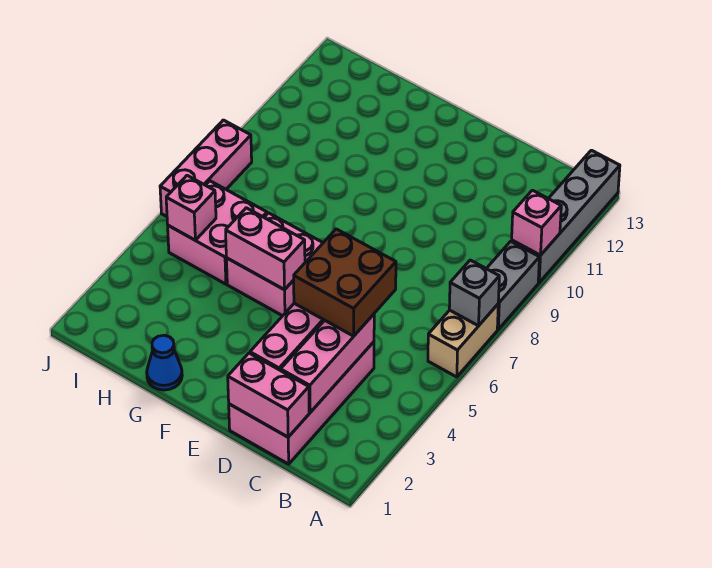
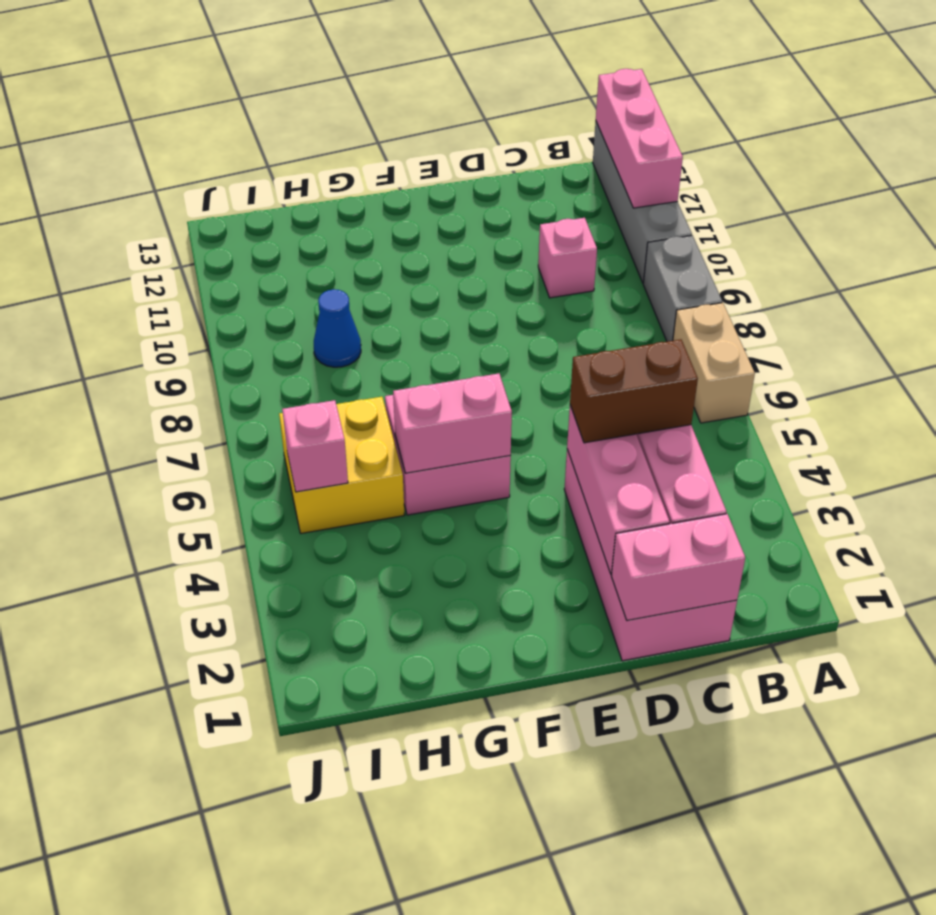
grey 1x1 brick [449,260,499,326] -> none
pink 1x1 brick [512,190,561,255] -> pink 1x1 brick moved to [538,218,597,298]
brown 2x2 brick [294,229,396,336] -> brown 1x2 brick [570,339,698,443]
blue 1x1 cone [147,335,182,390] -> blue 1x1 cone moved to [314,289,361,367]
pink 2x2 brick [168,181,267,284] -> yellow 2x2 brick [279,397,404,533]
pink 1x3 brick [160,120,252,216] -> pink 1x3 brick moved to [596,69,683,208]

